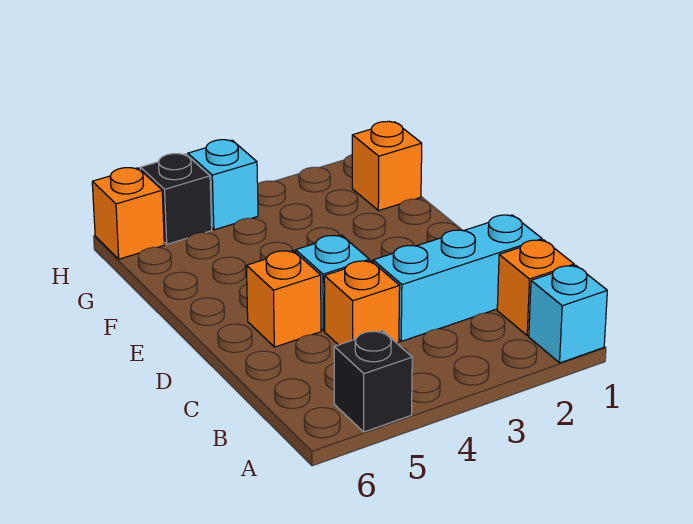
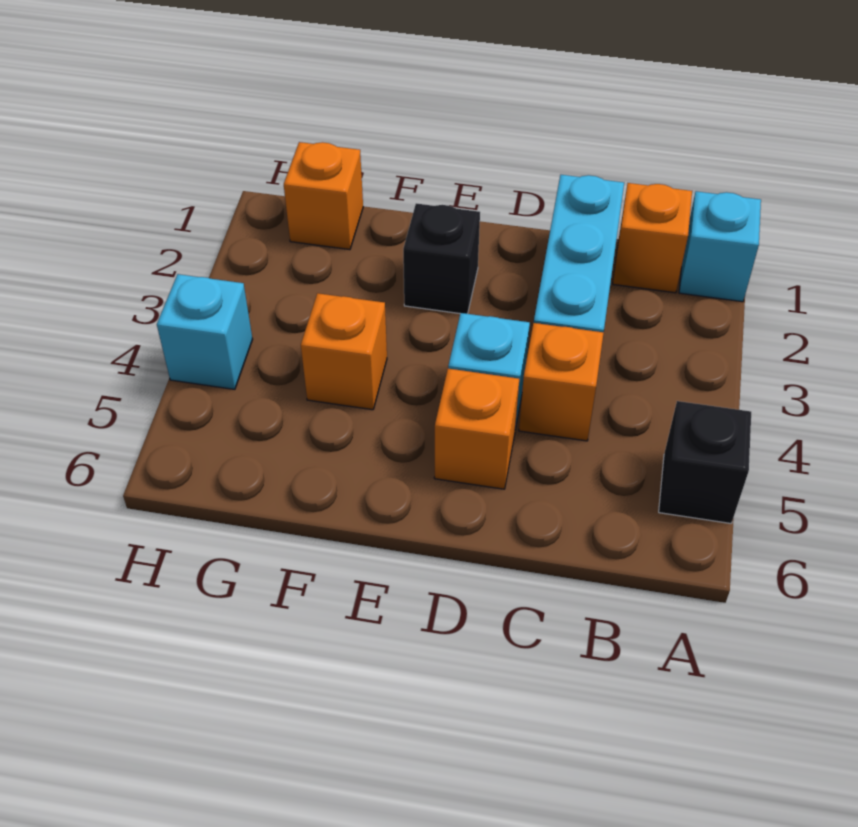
black 1x1 brick [140,154,212,244] -> black 1x1 brick moved to [403,203,480,314]
orange 1x1 brick [92,168,164,259] -> orange 1x1 brick moved to [301,293,387,410]

